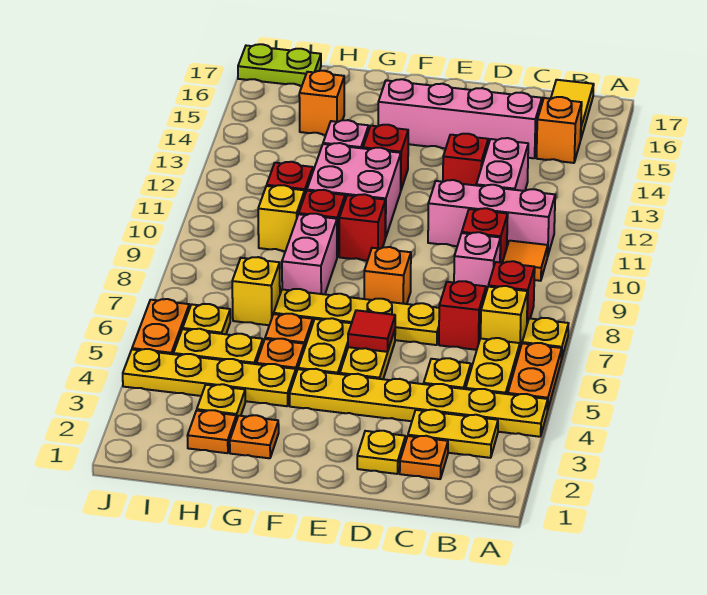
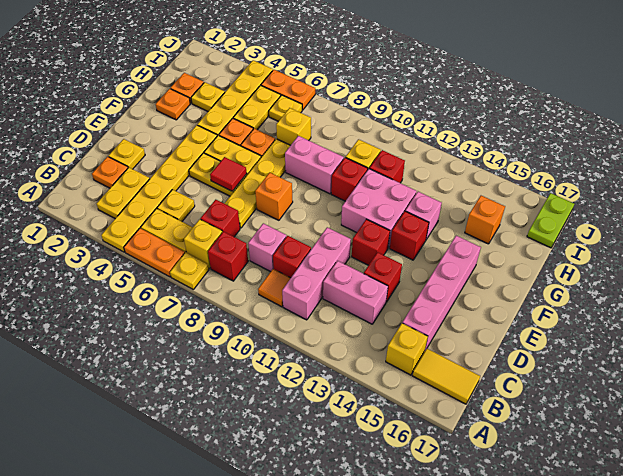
orange 1x1 brick [537,97,582,163] -> yellow 1x1 brick [386,323,428,375]
red 1x1 brick [339,194,386,261] -> red 1x1 brick moved to [352,219,390,265]

